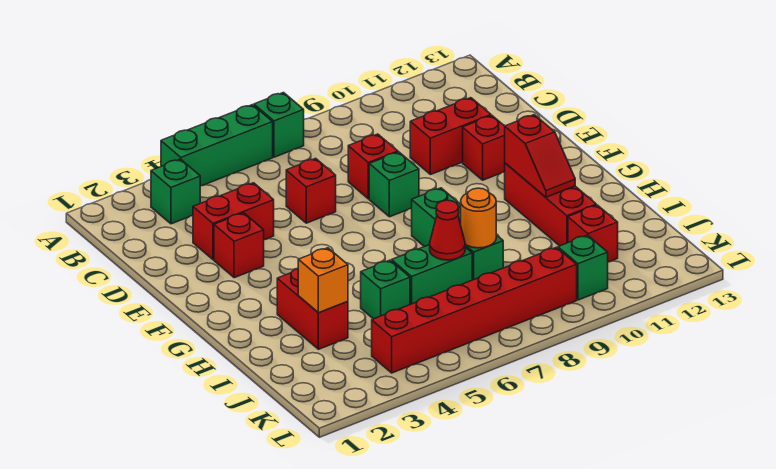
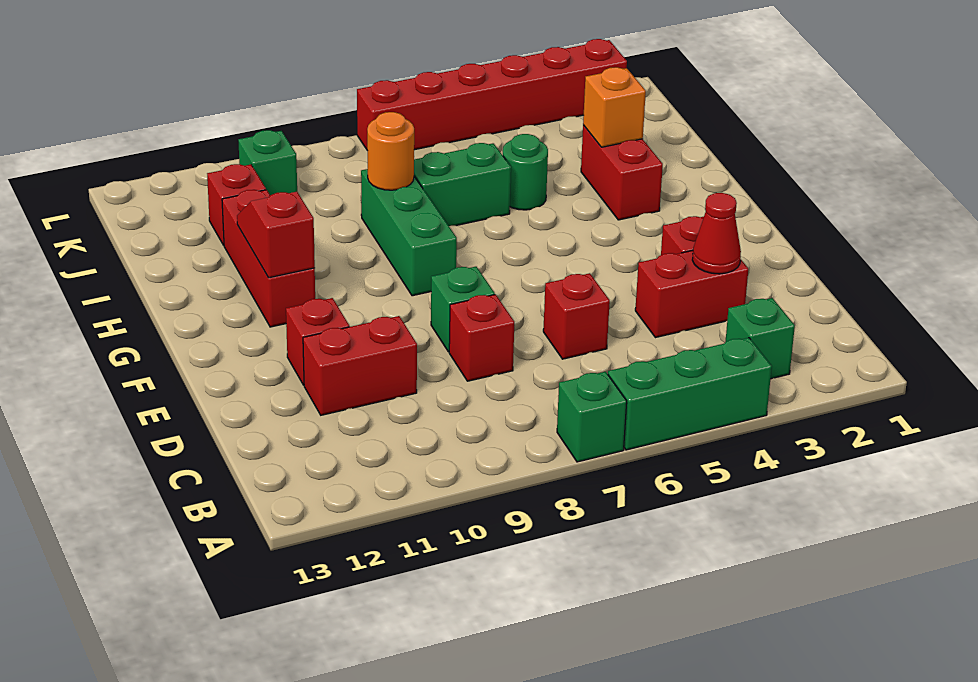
green 1x1 brick [361,260,410,319] -> green 1x1 round brick [503,134,548,210]
red 1x1 cone [430,200,465,260] -> red 1x1 cone moved to [692,193,741,274]
red 1x6 brick [372,247,577,373] -> red 1x6 brick moved to [357,39,627,150]

